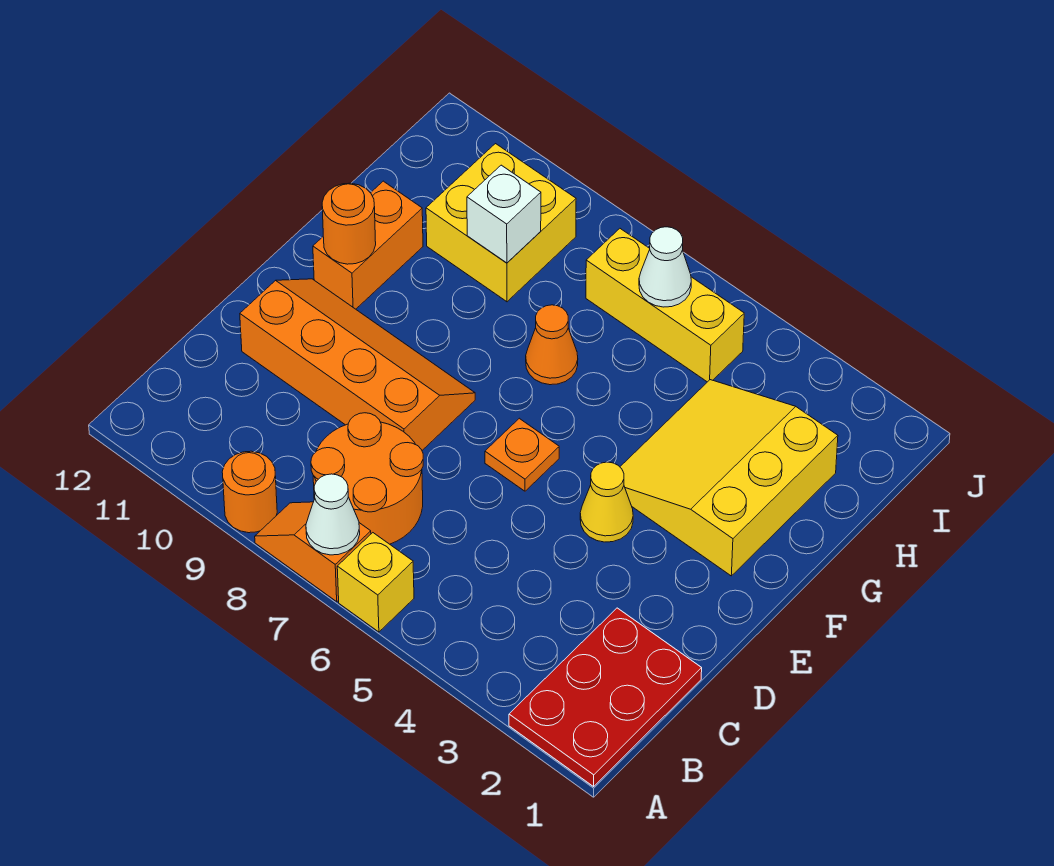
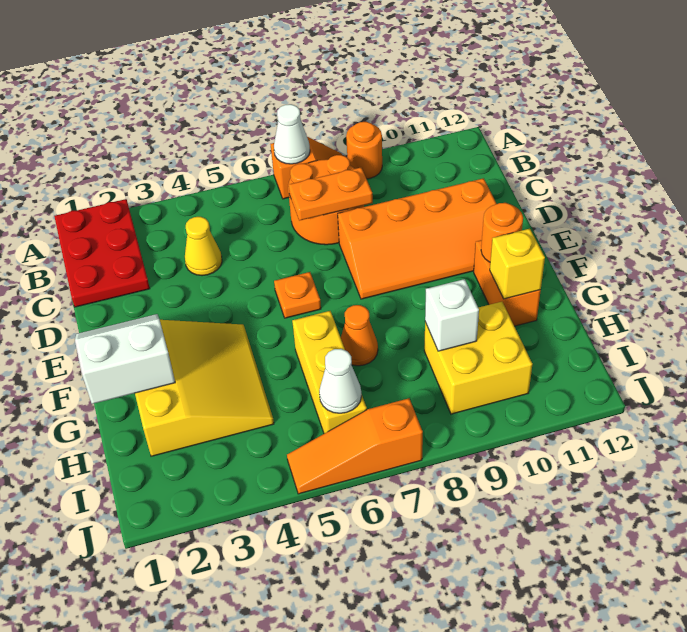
yellow 1x1 brick [337,533,414,632] -> yellow 1x1 brick moved to [490,229,545,299]
none -> orange 1x2 plate [289,167,373,221]
yellow 1x1 cone [580,462,633,542] -> yellow 1x1 cone moved to [185,217,222,276]
none -> white 2x2 slope [75,314,175,404]
yellow 1x3 brick [586,229,744,382] -> yellow 1x3 brick turned to [292,311,367,434]
none -> orange 1x3 slope [287,398,423,494]

